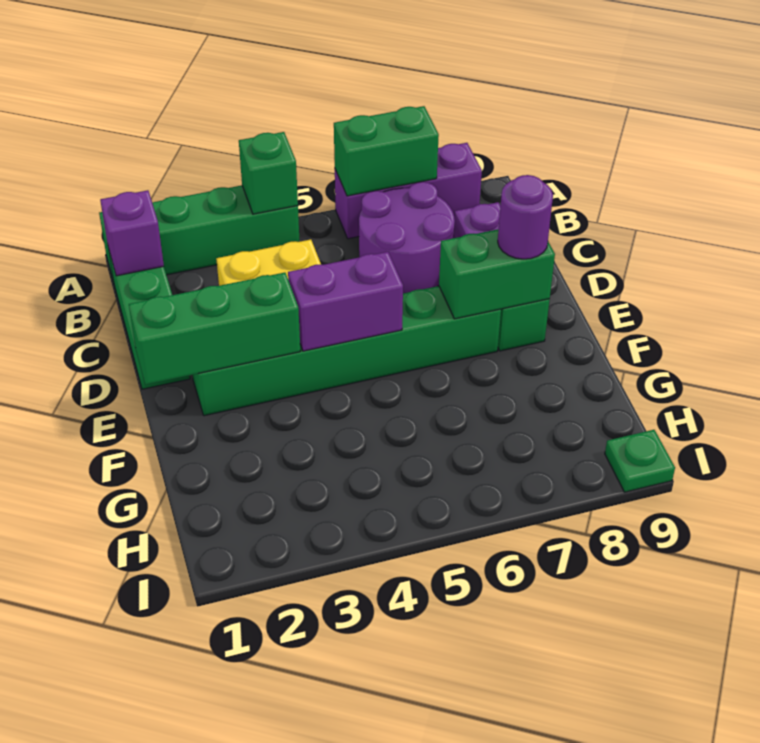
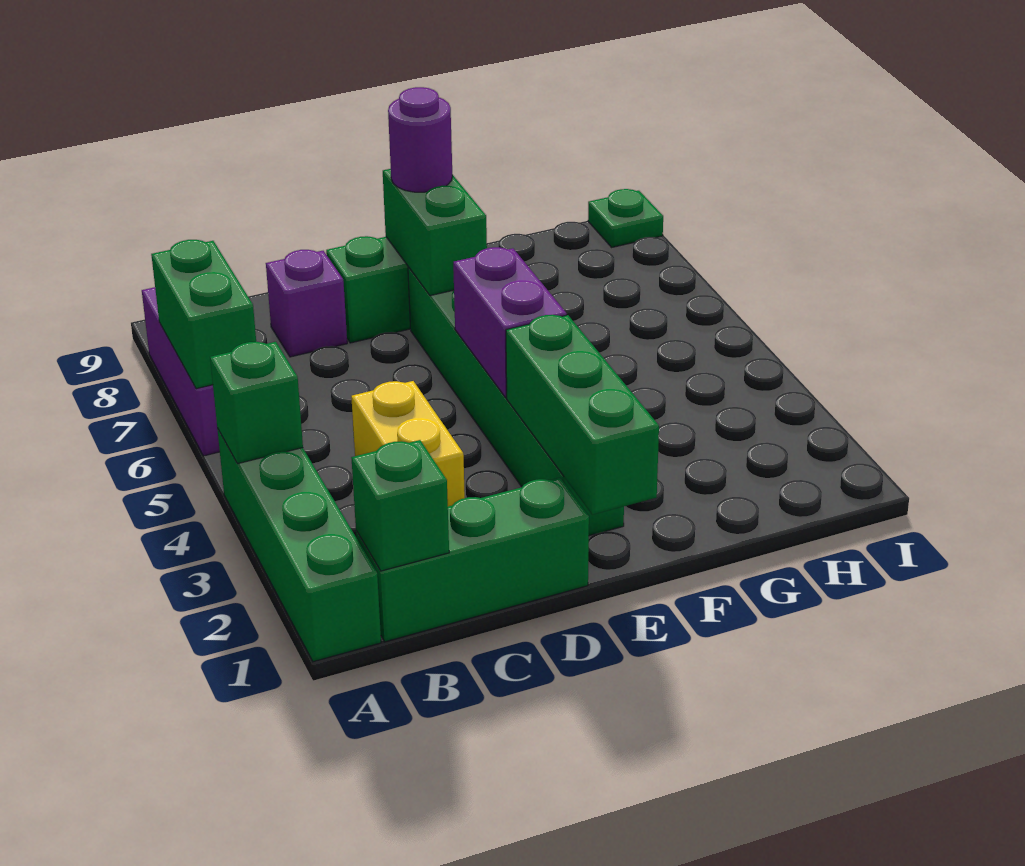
purple 1x1 brick [100,190,164,276] -> green 1x1 brick [351,440,449,571]
purple 2x2 round brick [359,182,455,293] -> none

